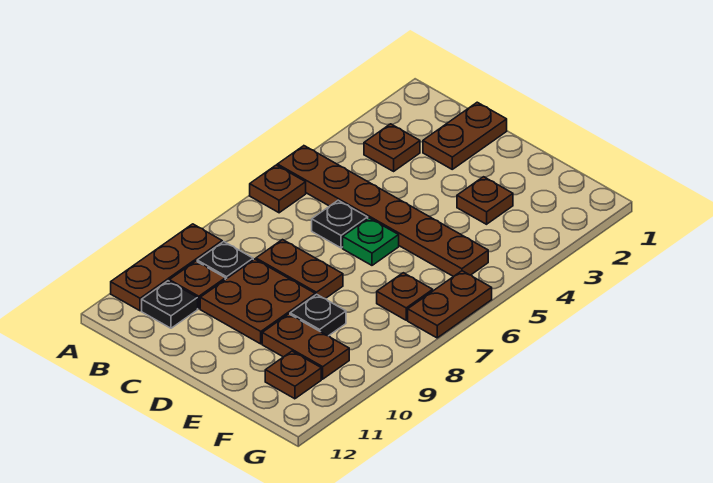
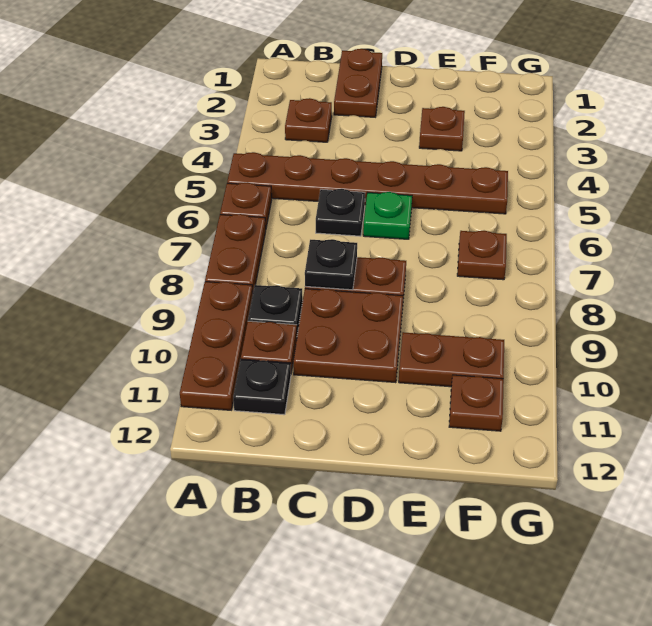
black 1x1 plate [290,294,346,336] -> black 1x1 plate moved to [305,239,357,290]
brown 1x2 plate [408,271,492,338] -> brown 1x2 plate moved to [205,214,266,291]

